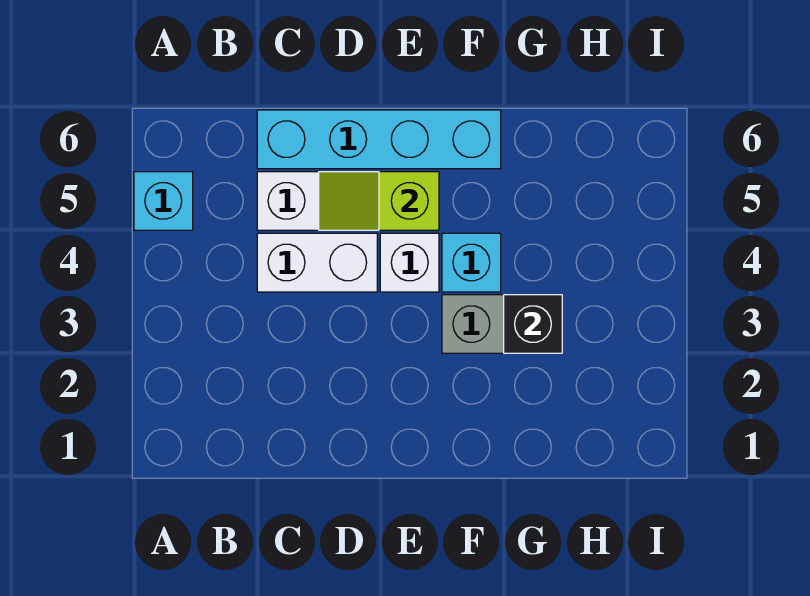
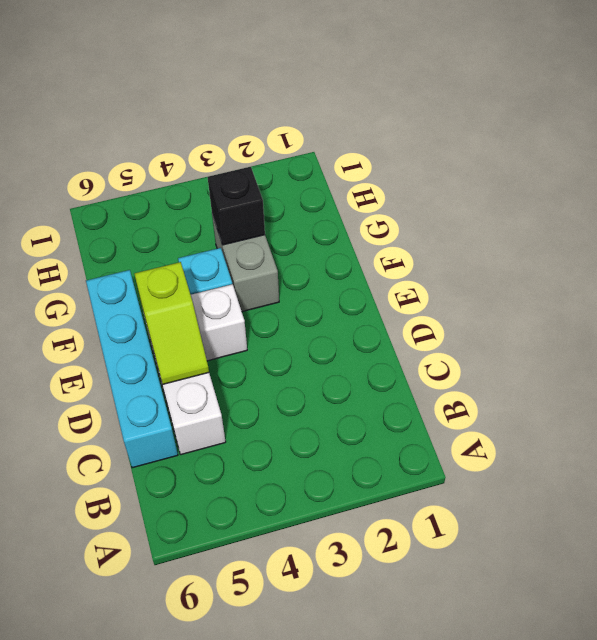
cyan 1x1 brick [134,172,193,230] -> none
white 1x2 brick [257,233,377,292] -> none

